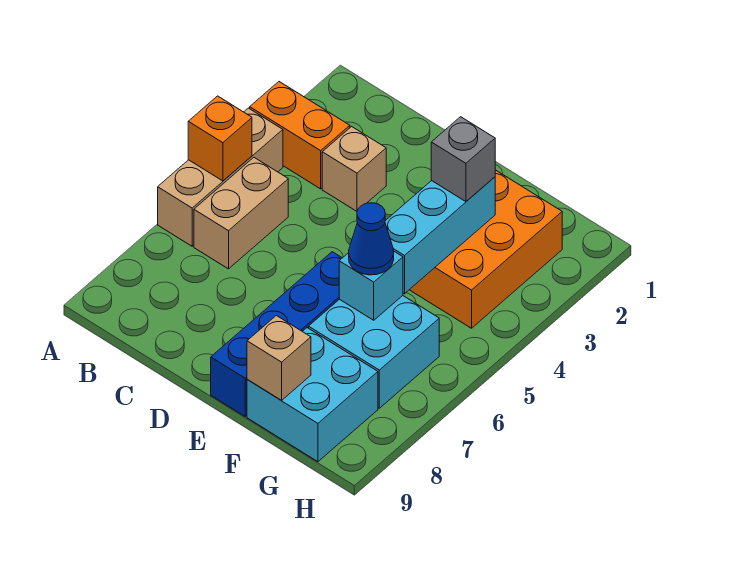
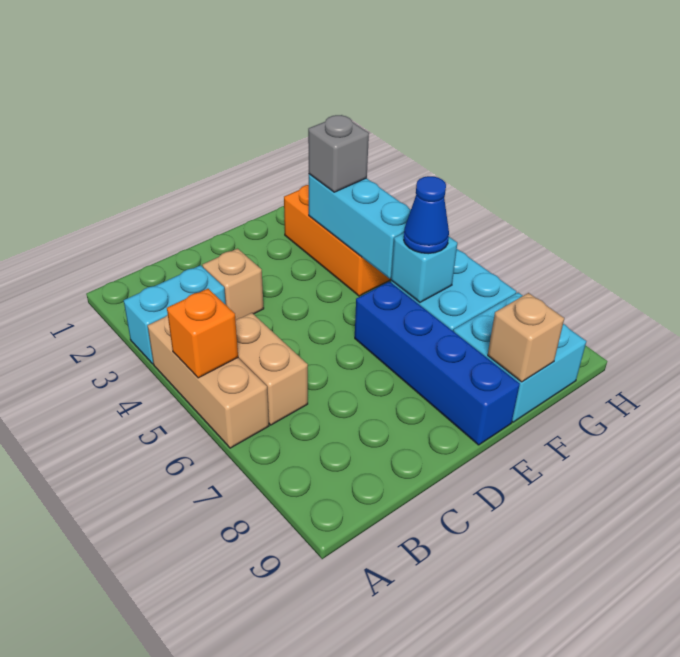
orange 1x2 brick [250,82,350,189] -> cyan 1x2 brick [124,265,226,364]

